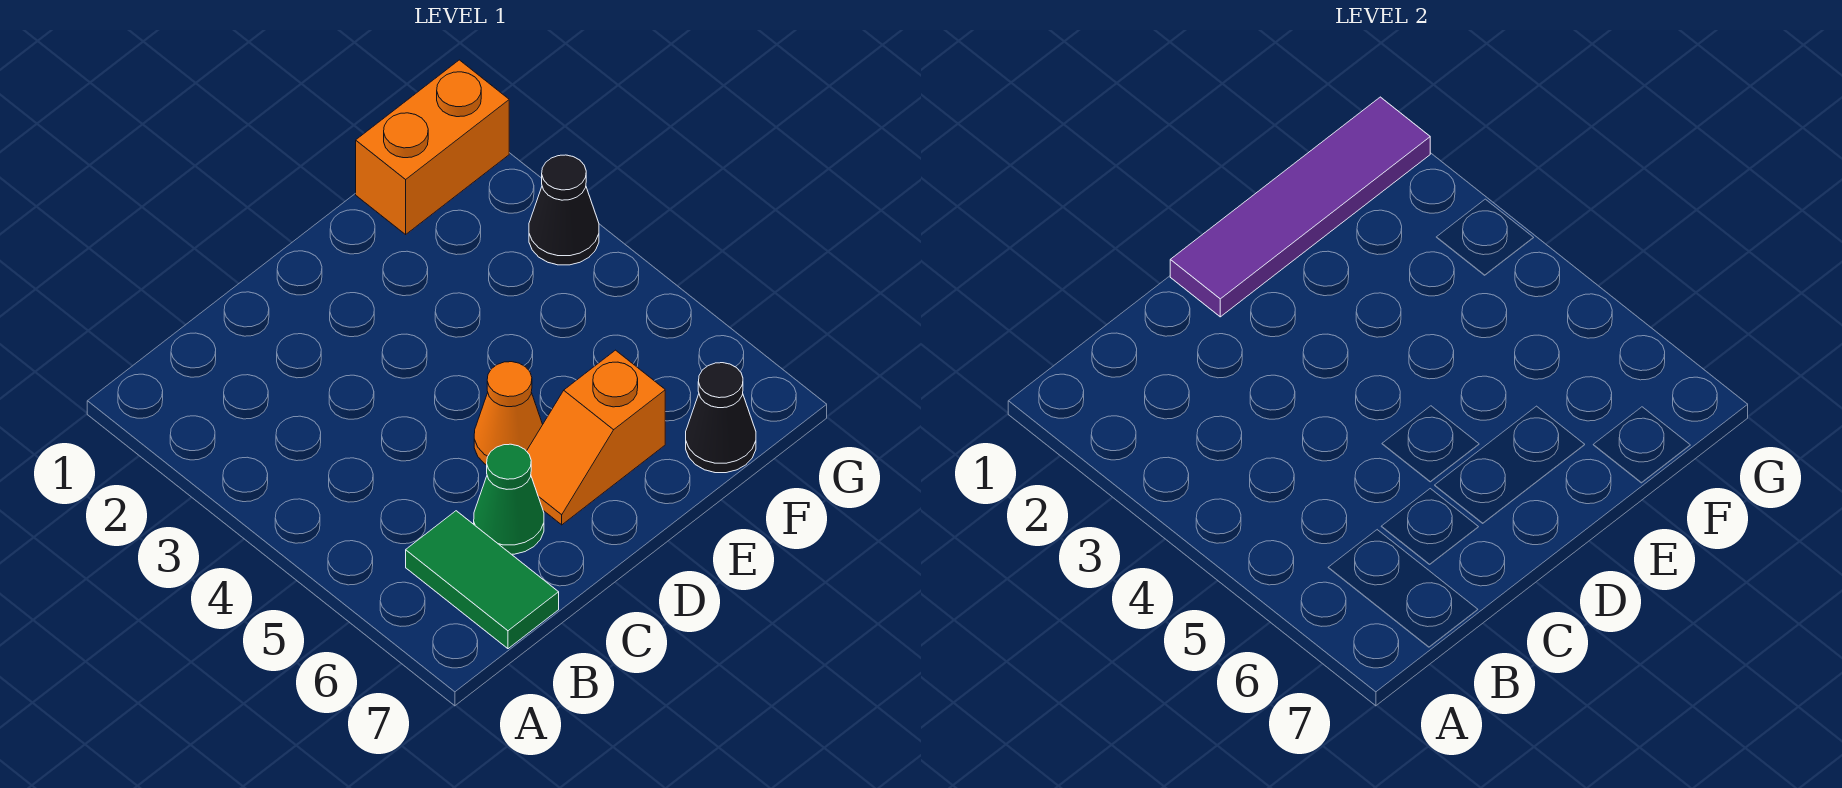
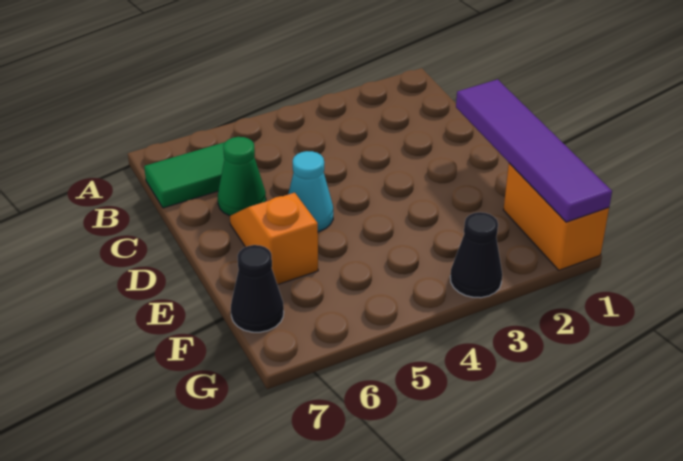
orange 1x1 cone [474,362,543,465] -> cyan 1x1 cone [288,151,333,232]

